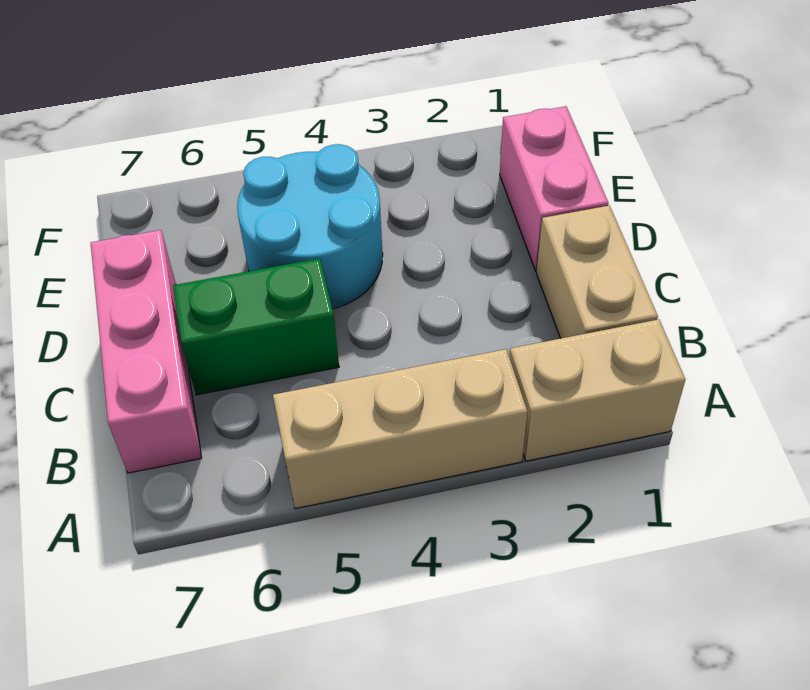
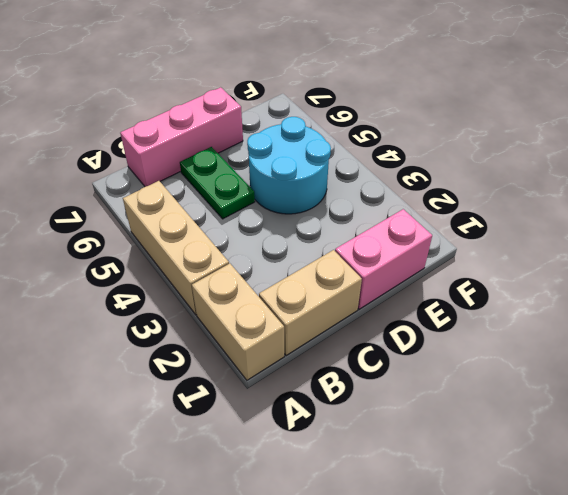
green 1x2 brick [173,259,339,395] -> green 1x2 plate [180,147,255,219]

